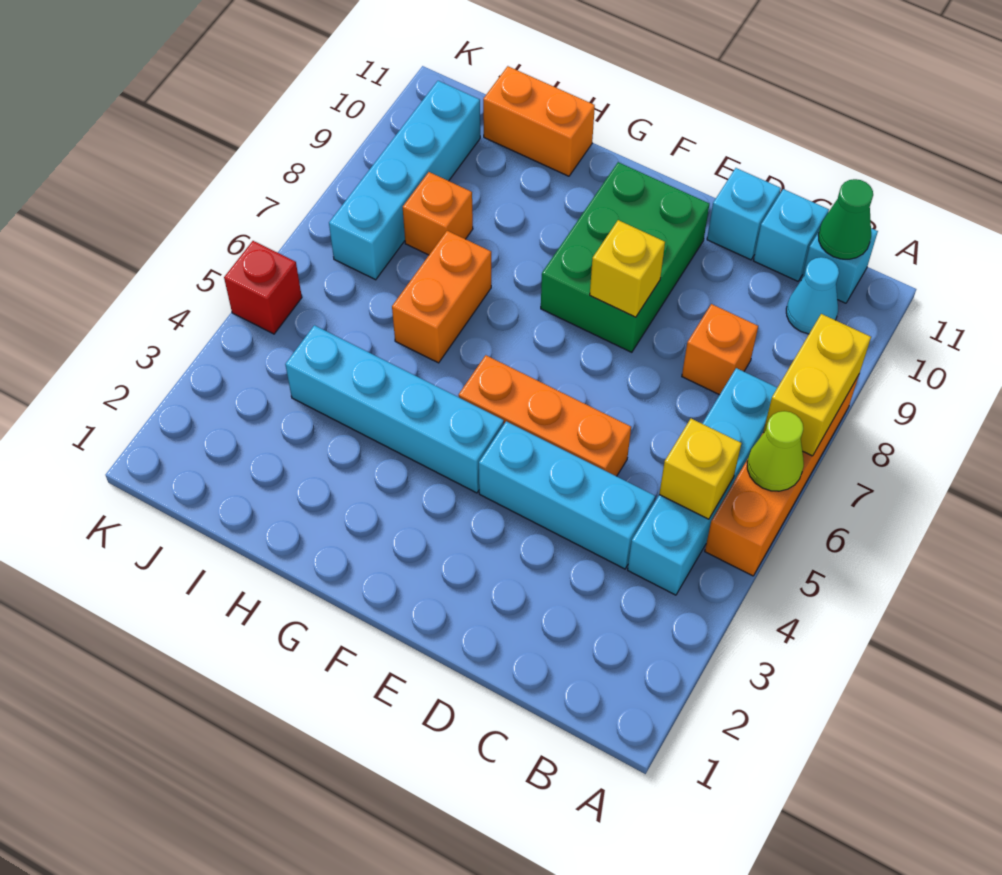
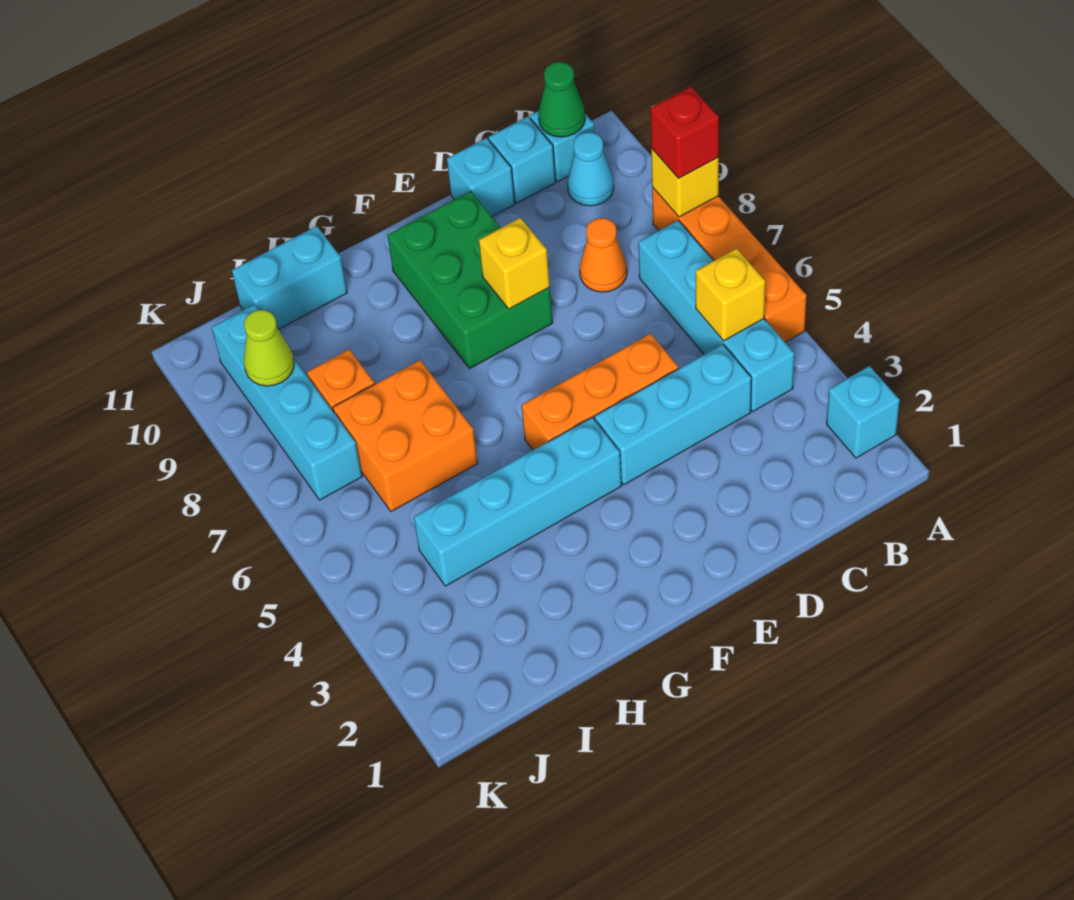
none -> cyan 1x1 brick [827,366,900,458]
lime 1x1 cone [747,411,804,491] -> lime 1x1 cone moved to [244,310,294,386]
yellow 1x2 brick [763,314,871,456] -> yellow 1x1 brick [651,148,719,217]
orange 1x1 brick [682,304,758,395] -> orange 1x1 cone [580,218,627,292]
orange 1x2 brick [392,231,491,363] -> orange 2x2 brick [333,360,478,512]
orange 1x2 brick [483,66,595,176] -> cyan 1x2 brick [232,226,347,329]
red 1x1 brick [224,241,302,334] -> red 1x1 brick moved to [650,87,719,178]

